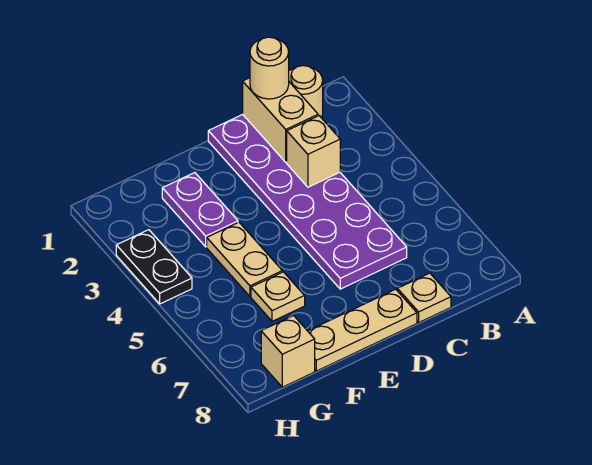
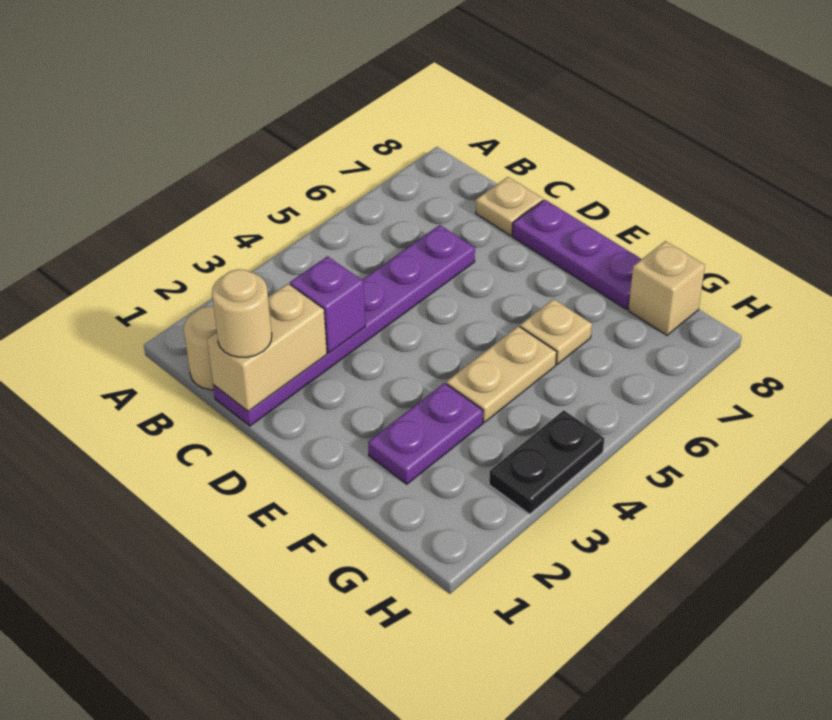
purple 2x6 plate [208,114,407,289] -> purple 1x6 plate [213,225,475,426]
tan 1x1 brick [287,116,340,187] -> purple 1x1 brick [290,256,365,353]
tan 1x3 plate [308,289,417,371] -> purple 1x3 plate [512,200,642,309]

